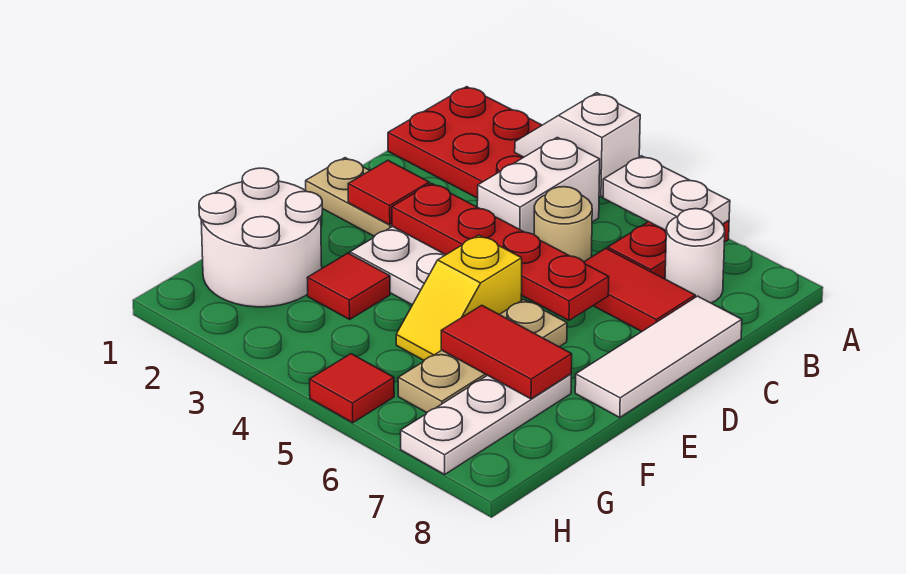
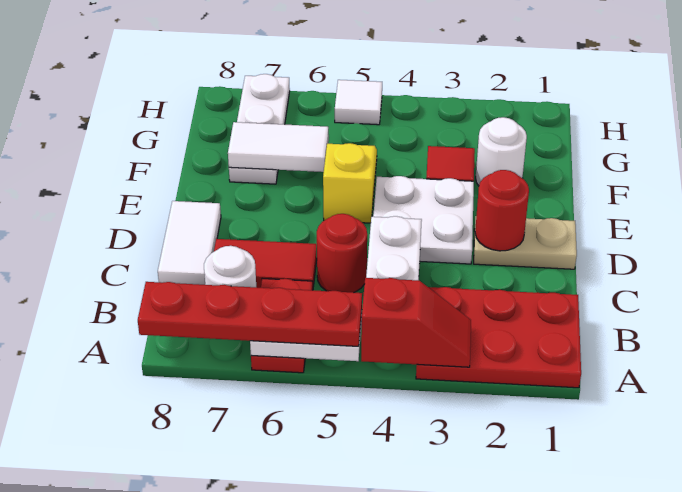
white 1x2 slope [515,93,640,197] -> red 1x2 slope [361,278,471,367]
tan 1x1 round brick [534,187,592,262] -> red 1x1 round brick [317,214,367,293]
white 1x3 tile [575,296,742,418] -> white 1x2 tile [158,201,221,285]
red 1x1 tile [348,160,429,225] -> red 1x1 round brick [475,170,529,251]
red 1x4 plate [392,183,609,320] -> red 1x4 plate moved to [138,282,362,346]
tan 1x3 plate [398,299,567,413] -> none
white 2x2 round brick [199,168,322,307] -> white 1x1 round brick [476,117,527,186]
red 1x2 tile [441,305,572,399] -> white 1x2 tile [228,122,329,172]
red 1x1 tile [310,354,394,423] -> white 1x1 tile [335,80,382,125]

